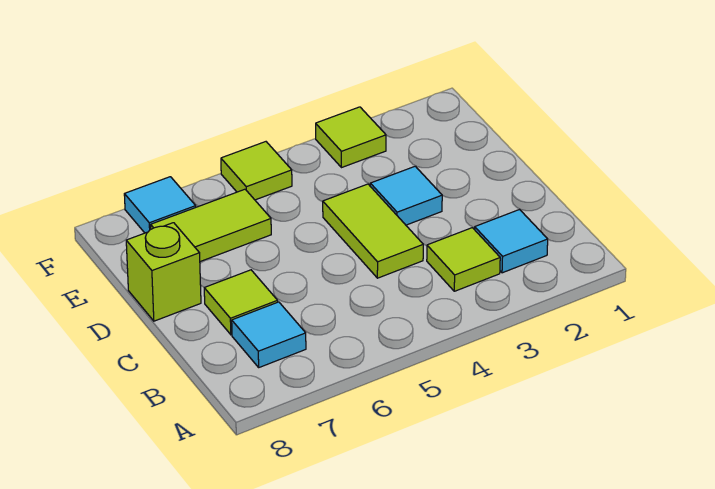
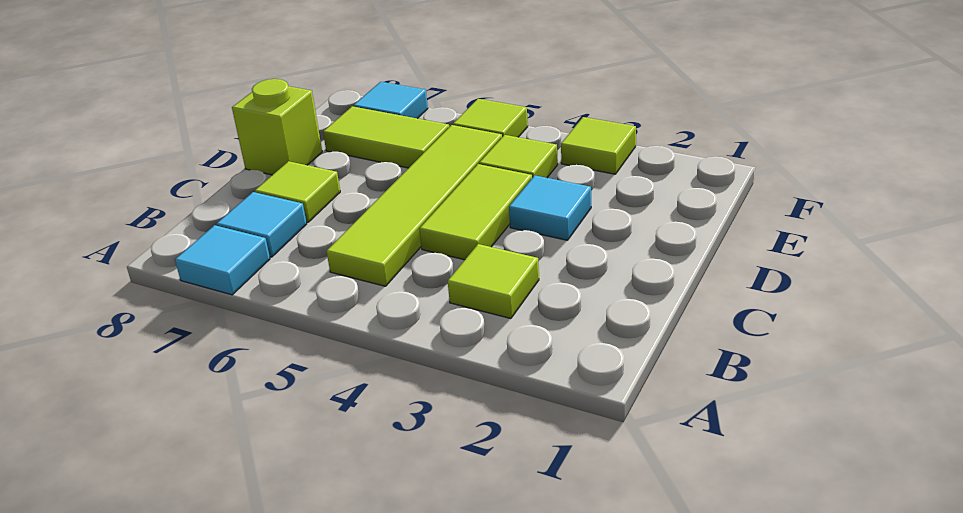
cyan 1x1 tile [475,210,548,273] -> cyan 1x1 tile moved to [175,225,270,295]
none -> lime 1x4 tile [326,125,502,286]
none -> lime 1x1 tile [479,135,558,178]

